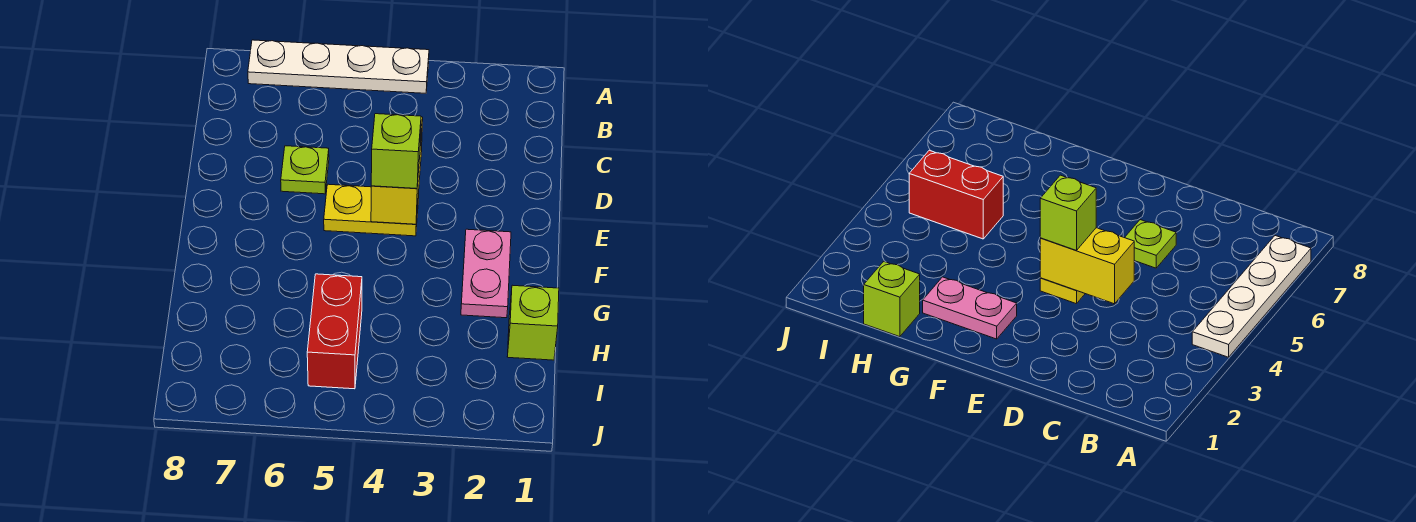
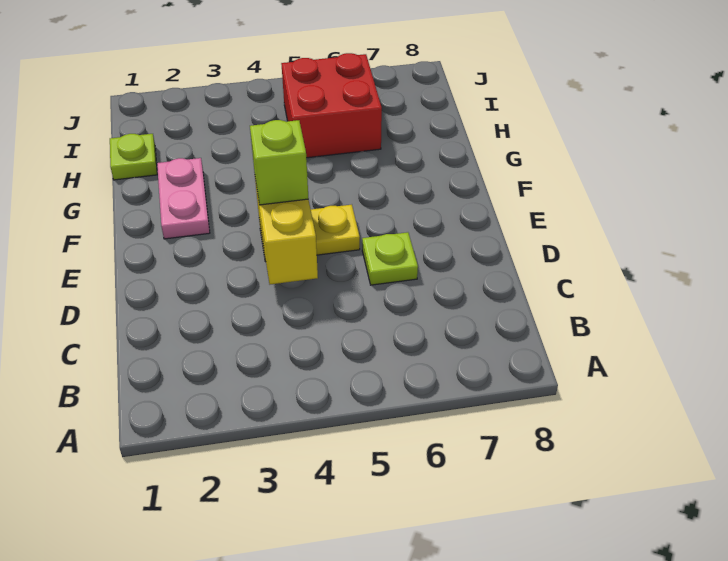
white 1x4 plate [248,40,429,93] -> none
lime 1x1 brick [507,285,559,360] -> lime 1x1 plate [110,134,157,180]
red 1x2 brick [307,274,362,389] -> red 2x2 brick [281,53,382,158]

